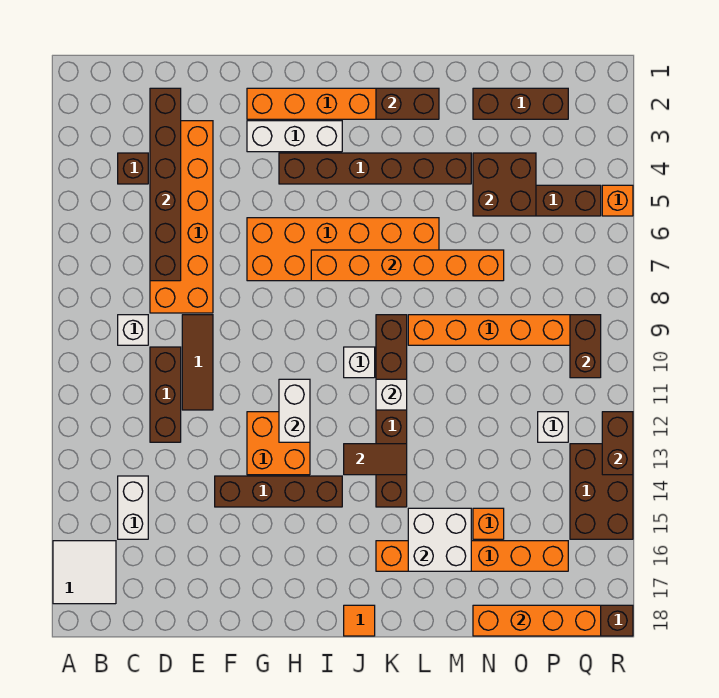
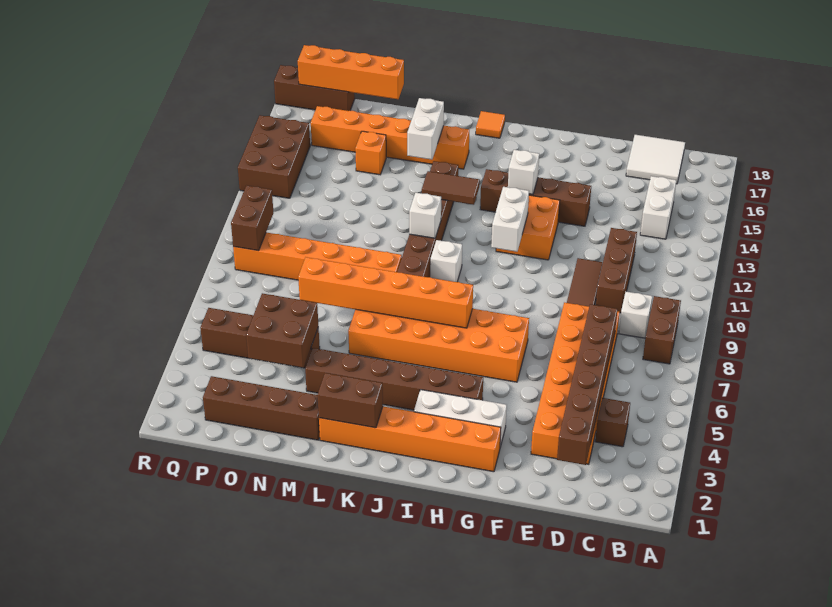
white 2x2 tile [53,541,116,604] -> white 2x2 tile moved to [626,135,685,184]
white 2x2 brick [408,508,471,571] -> white 1x2 brick [407,98,444,160]
brown 1x3 brick [473,88,568,119] -> brown 1x4 brick [203,376,320,440]
white 1x1 brick [538,412,568,442] -> white 1x1 brick moved to [508,150,539,195]
orange 1x1 brick [602,185,633,216] -> none
brown 1x2 brick [602,412,633,475] -> brown 1x2 brick moved to [643,296,681,364]

